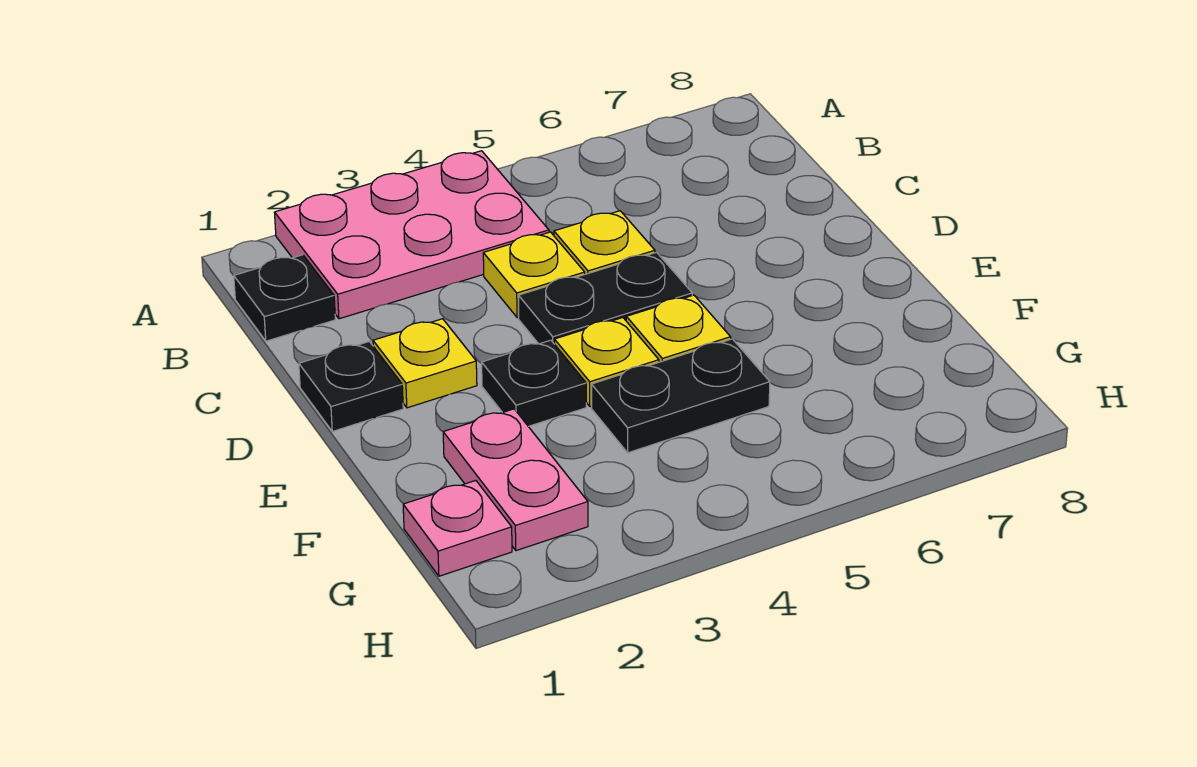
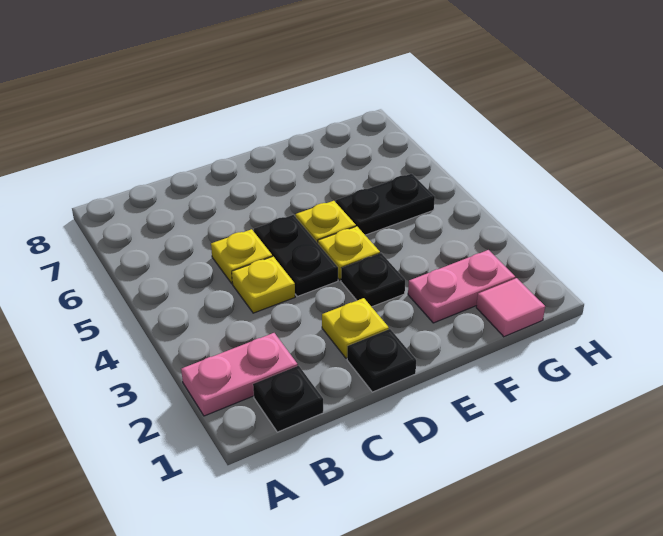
pink 2x3 plate [274,151,549,319] -> pink 1x2 plate [181,333,298,416]
black 1x2 plate [592,339,770,453] -> black 1x2 plate turned to [336,174,435,235]
pink 1x1 plate [403,481,512,576] -> pink 1x1 tile [476,278,545,337]

